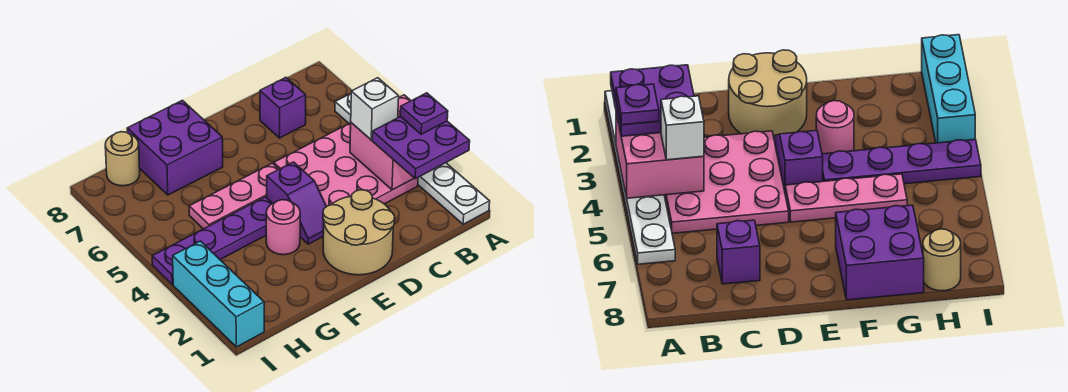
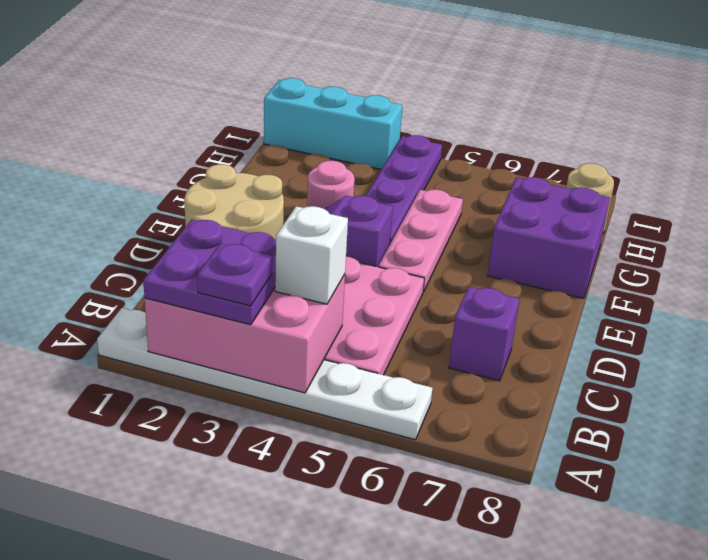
pink 2x2 brick [350,95,414,190] -> pink 2x3 brick [145,275,345,393]

